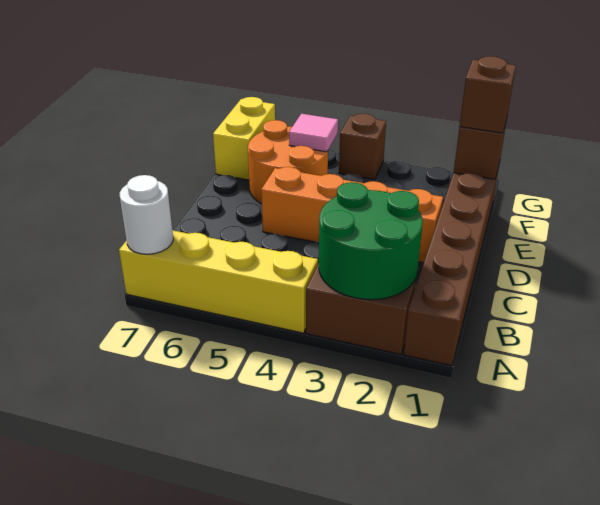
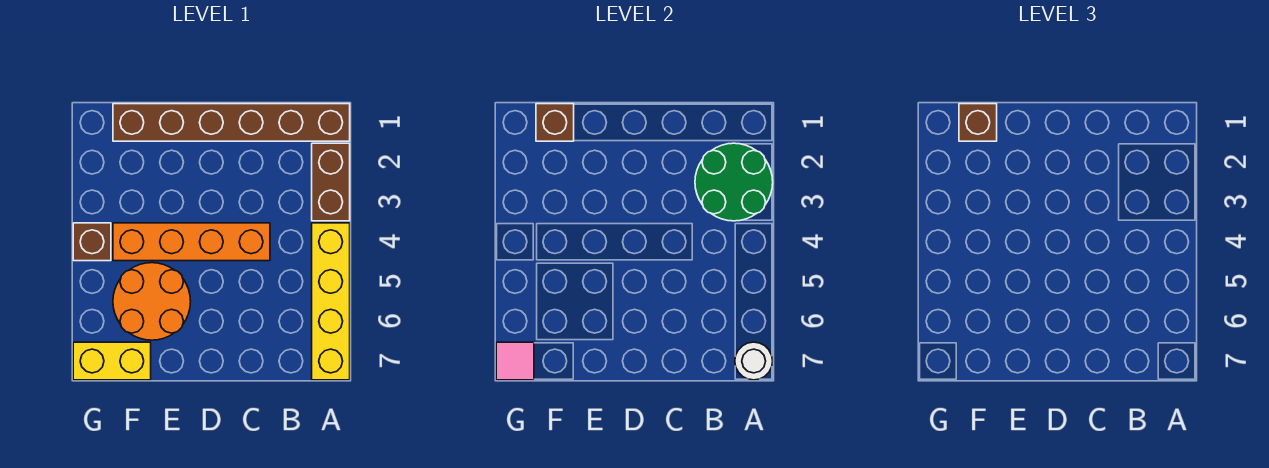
orange 1x4 brick [261,167,443,263] -> orange 1x4 brick turned to [113,223,270,261]
pink 1x1 tile [289,114,338,152] -> pink 1x1 tile moved to [496,342,534,380]

